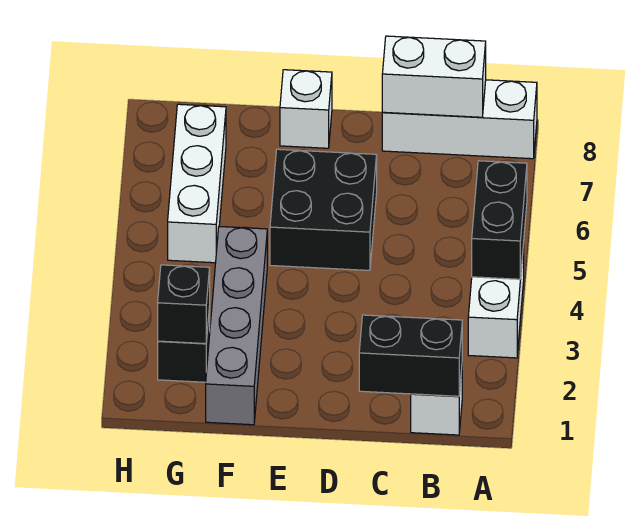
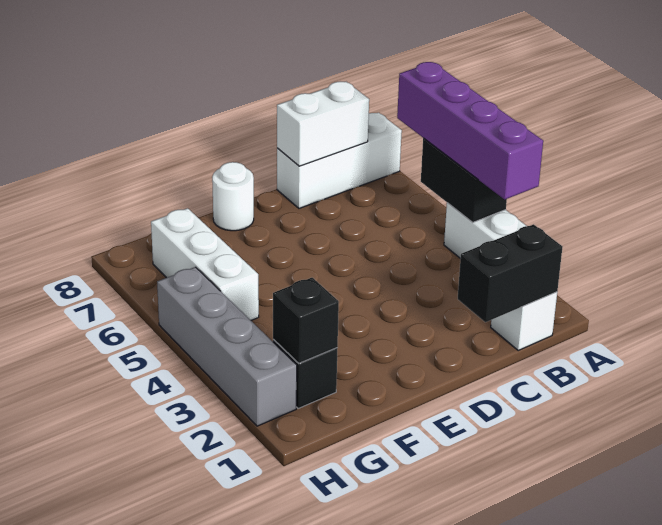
none -> purple 1x4 brick [397,62,543,199]
black 2x2 brick [270,149,377,270] -> none
white 1x1 brick [280,70,332,148] -> white 1x1 round brick [212,162,254,231]
grey 1x4 brick [206,227,267,425] -> grey 1x4 brick moved to [157,267,297,426]

